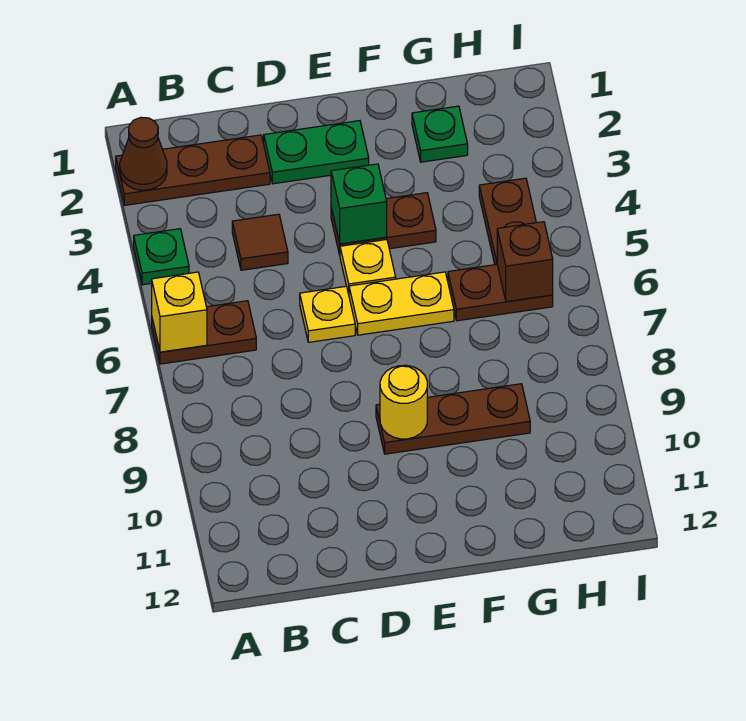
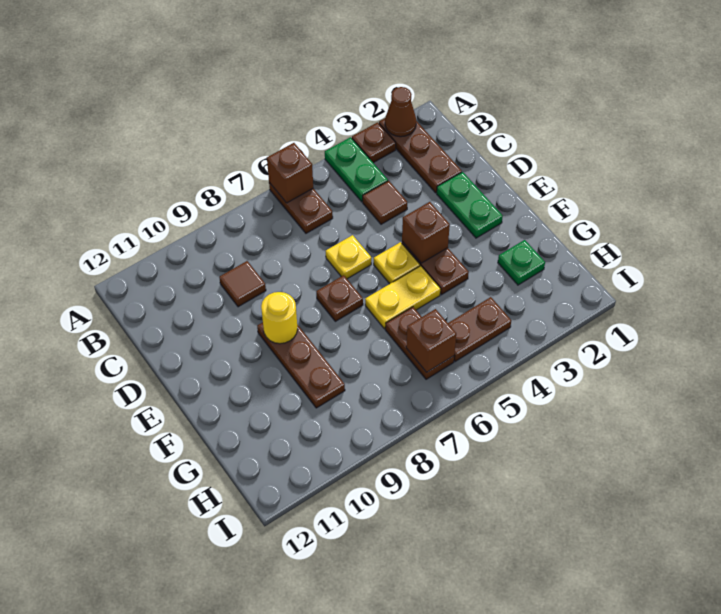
none -> brown 1x1 plate [352,122,396,163]
green 1x1 plate [134,229,189,285] -> green 1x2 plate [325,137,388,202]
yellow 1x1 brick [152,272,207,352] -> brown 1x1 brick [267,143,313,203]
none -> brown 1x1 tile [219,261,266,307]
green 1x1 brick [331,164,387,244] -> brown 1x1 brick [402,202,450,263]
yellow 1x2 plate [349,272,454,335] -> yellow 1x2 plate turned to [365,266,440,329]
none -> brown 1x1 plate [316,275,363,321]

